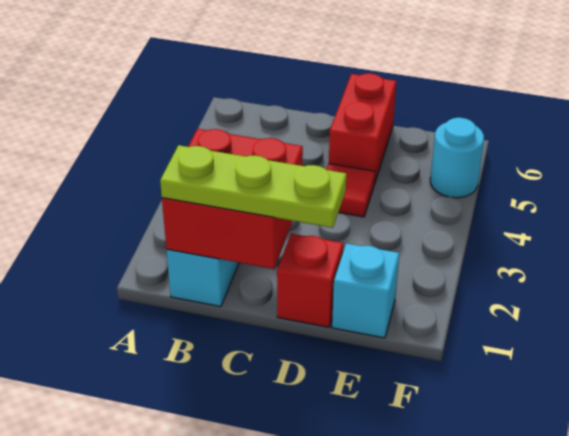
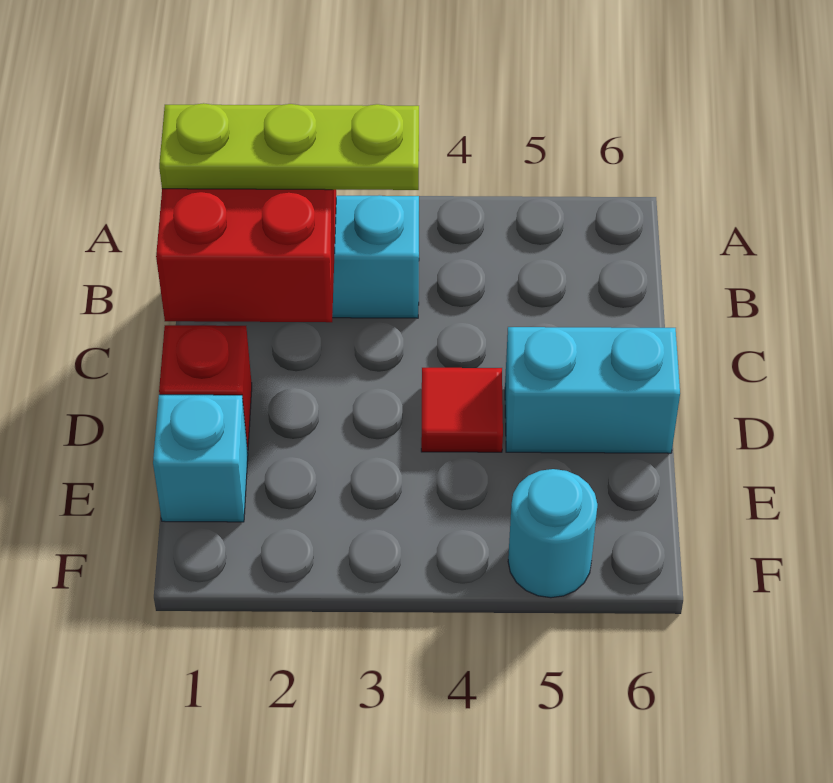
lime 1x3 plate [160,145,346,228] -> lime 1x3 plate turned to [159,103,419,190]
red 1x2 brick [329,73,396,184] -> cyan 1x2 brick [505,327,680,453]

